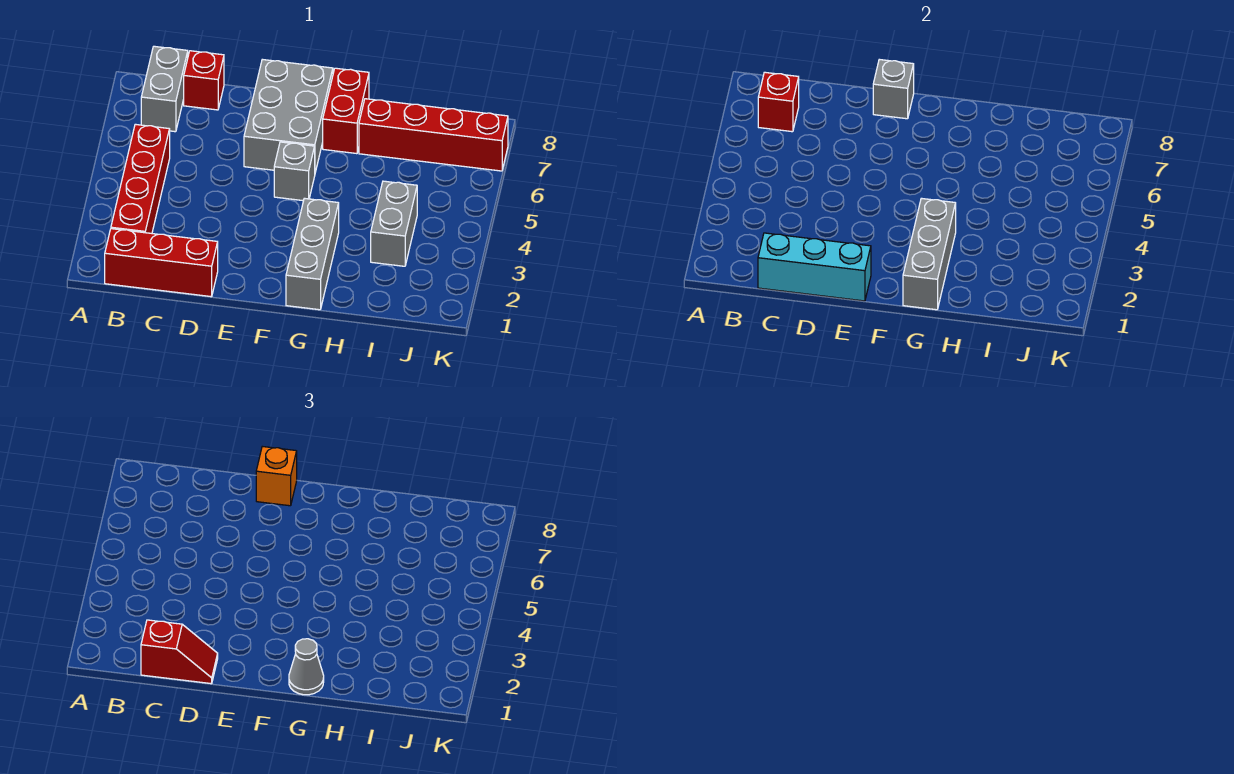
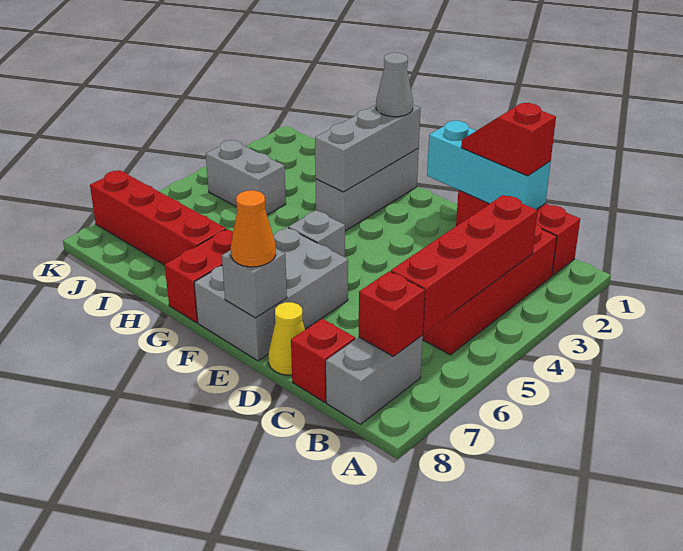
none -> red 1x4 brick [391,195,537,334]
none -> yellow 1x1 cone [268,302,305,375]
orange 1x1 brick [256,446,297,506] -> orange 1x1 cone [231,190,276,267]
grey 1x2 brick [371,181,417,266] -> grey 1x2 brick turned to [206,140,286,215]

